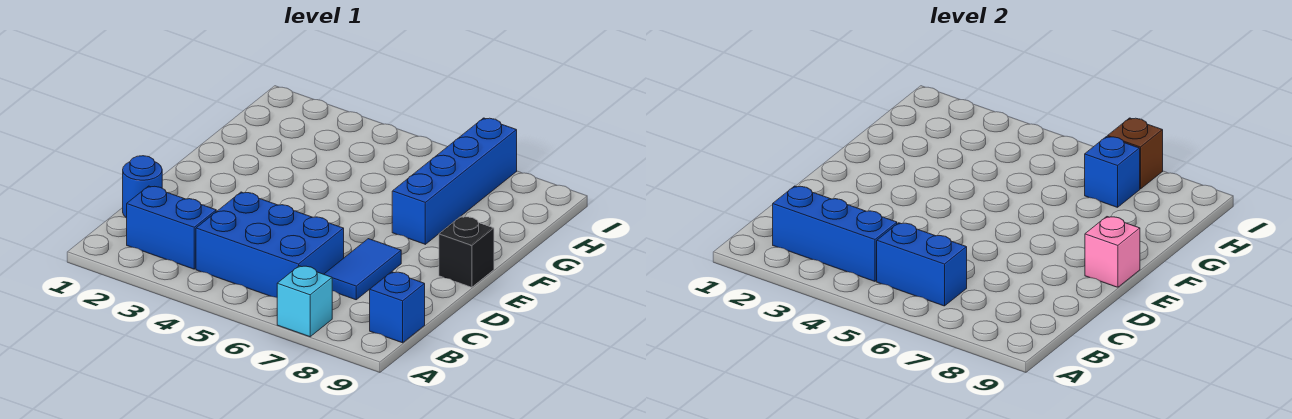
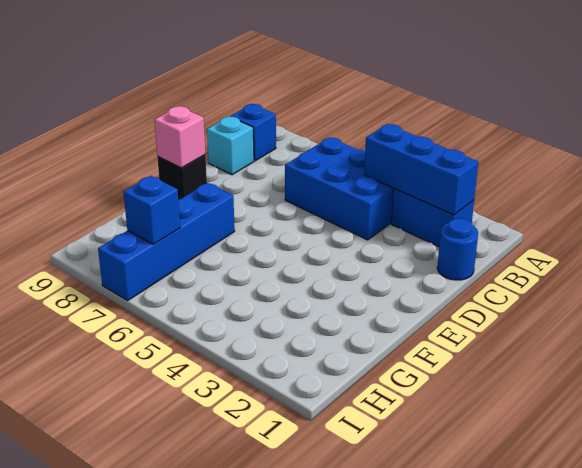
cyan 1x1 brick [277,266,332,337] -> cyan 1x1 brick moved to [207,117,254,175]
blue 1x2 brick [877,223,967,306] -> none
blue 1x2 tile [324,239,401,300] -> none
brown 1x1 brick [1108,118,1163,189] -> none

